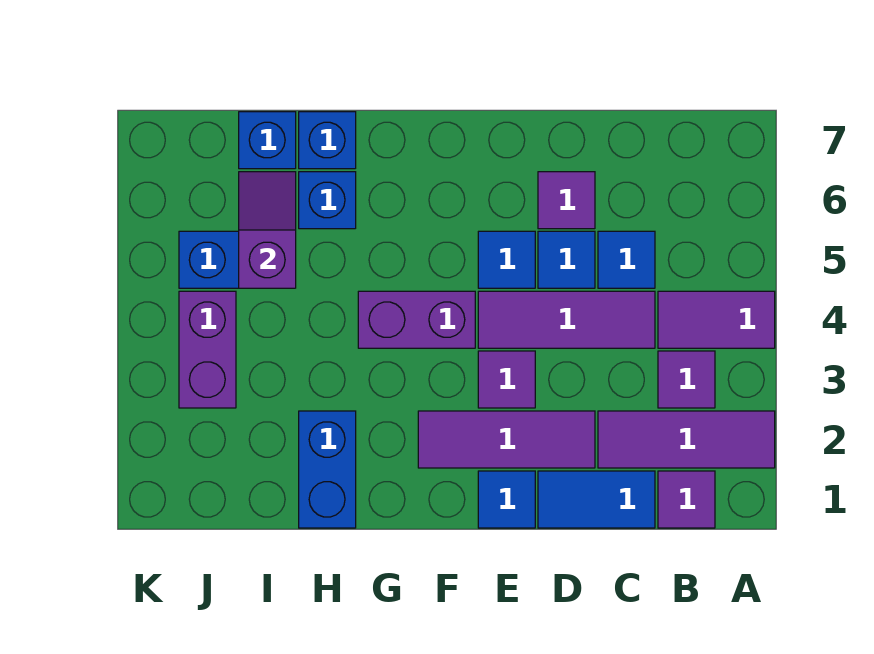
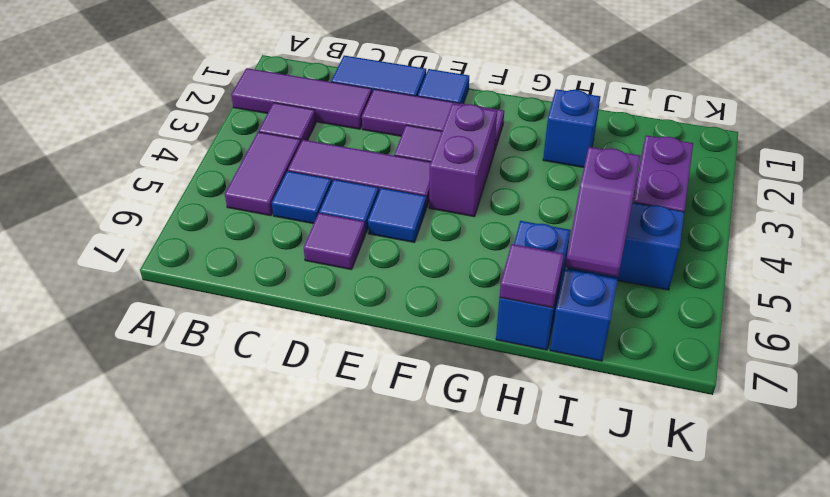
purple 1x2 tile [658,291,775,348] -> purple 1x2 tile turned to [225,132,301,216]
purple 1x1 tile [658,471,715,528] -> purple 1x1 tile moved to [500,244,564,308]
purple 1x2 brick [358,291,475,348] -> purple 1x2 brick turned to [429,104,497,217]
blue 1x2 brick [299,411,356,528] -> blue 1x1 brick [543,89,600,167]

